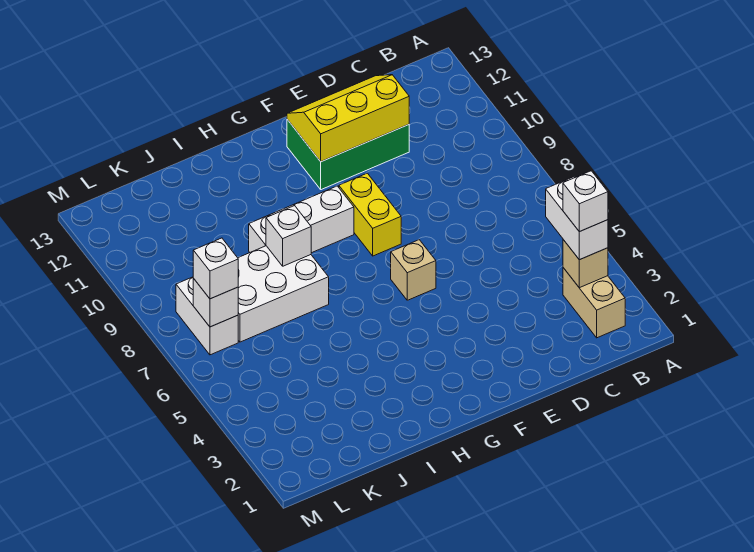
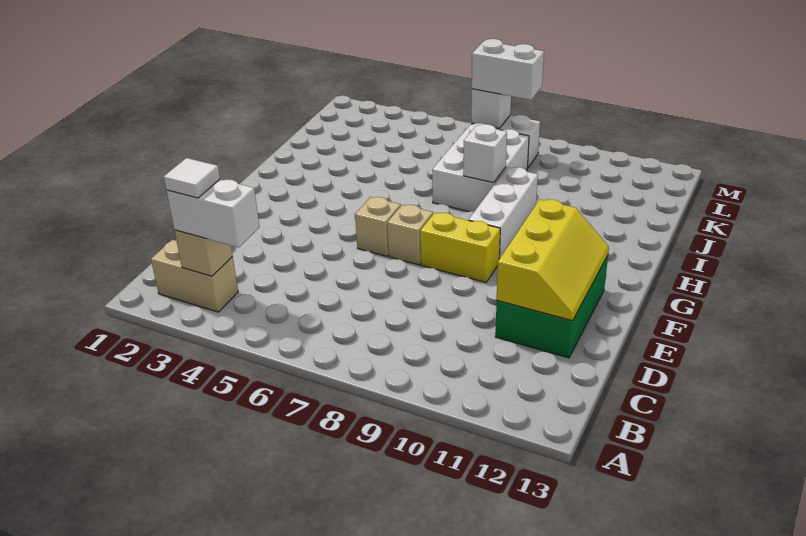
white 1x1 brick [563,171,608,232] -> white 1x1 tile [164,158,220,198]
none -> tan 1x1 brick [387,205,433,265]
white 1x1 brick [193,238,238,299] -> white 1x2 brick [472,39,544,100]

